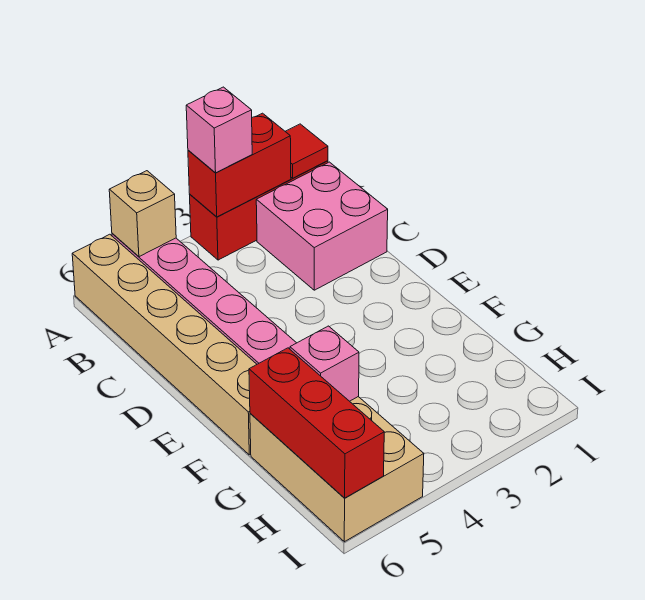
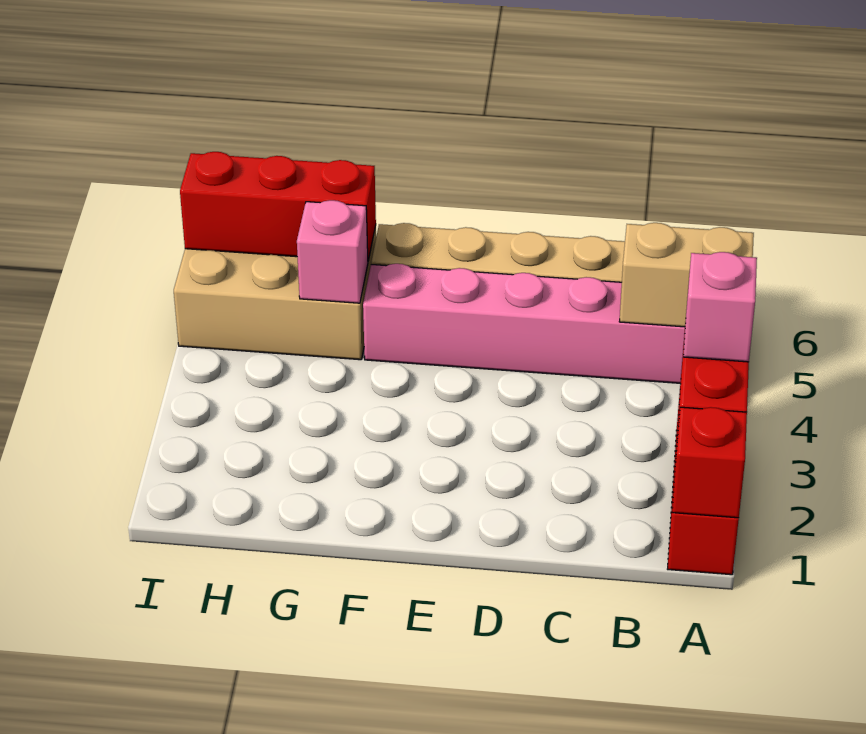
red 1x1 tile [285,124,328,178] -> red 1x1 brick [672,407,747,518]
tan 1x1 brick [109,171,176,257] -> tan 1x2 brick [619,223,754,327]
pink 2x2 brick [256,162,388,290] -> none

